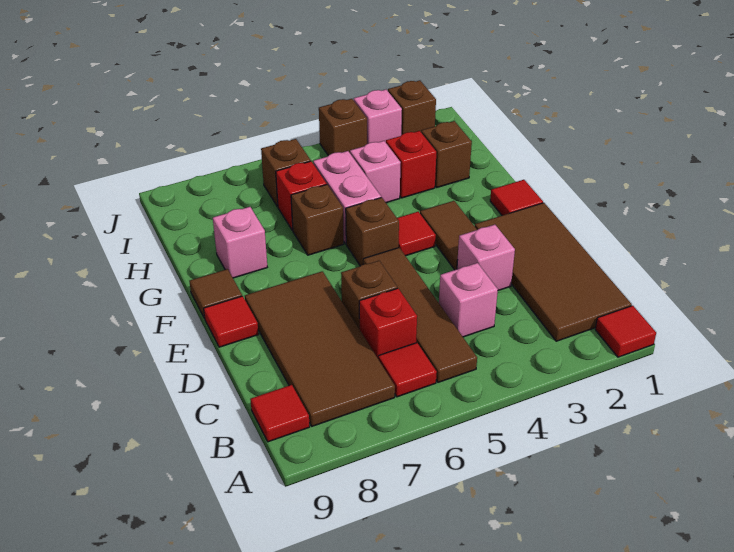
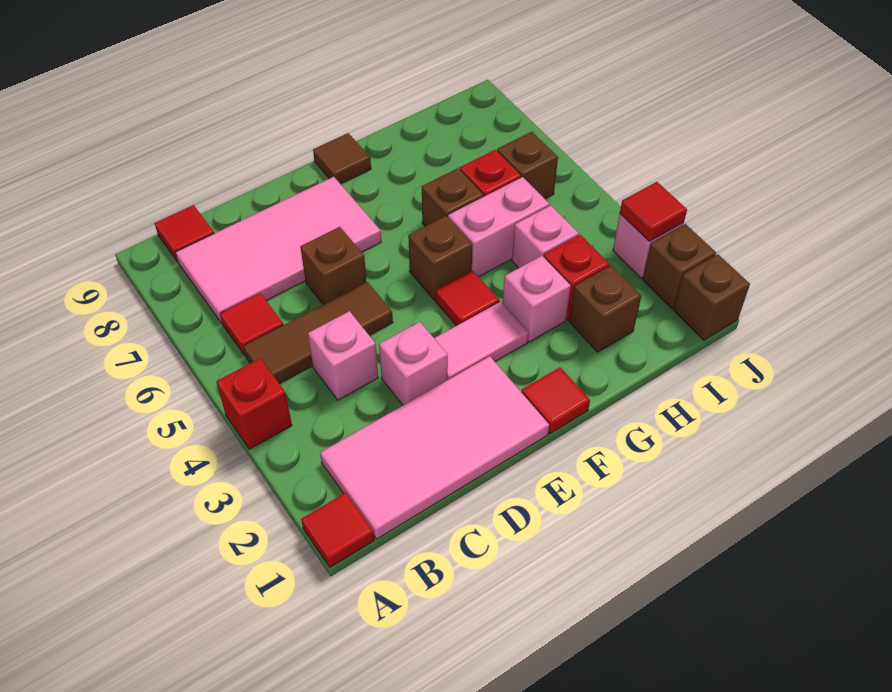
brown 2x4 tile [475,203,632,341] -> pink 2x4 tile [320,356,549,539]
brown 1x4 tile [363,248,477,382] -> brown 1x3 tile [243,282,393,384]
brown 2x4 tile [245,271,395,426] -> pink 2x4 tile [176,177,381,323]
red 1x1 brick [359,288,417,358] -> red 1x1 brick moved to [216,358,292,449]
brown 1x2 tile [420,201,477,270] -> pink 1x2 tile [434,302,528,380]
red 1x1 tile [204,296,259,347] -> red 1x1 tile moved to [620,182,687,241]
pink 1x1 brick [213,207,267,278] -> pink 1x1 brick moved to [503,256,571,342]
brown 1x1 brick [319,99,367,155] -> brown 1x1 brick moved to [673,254,750,340]

